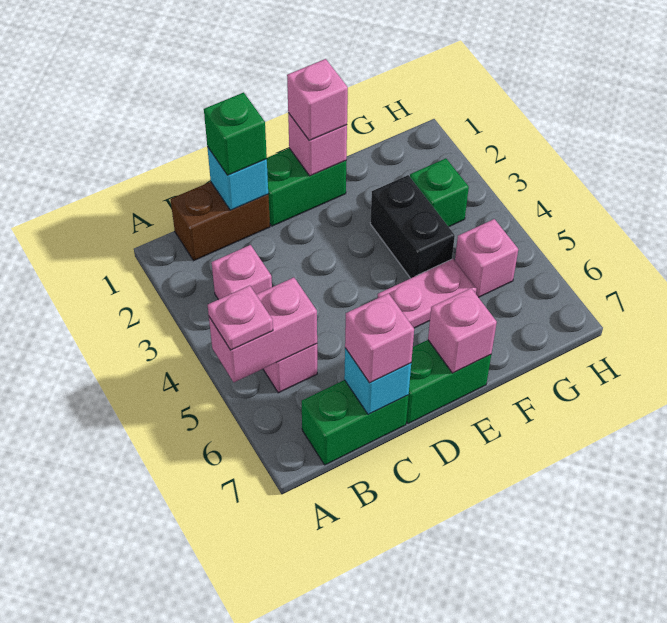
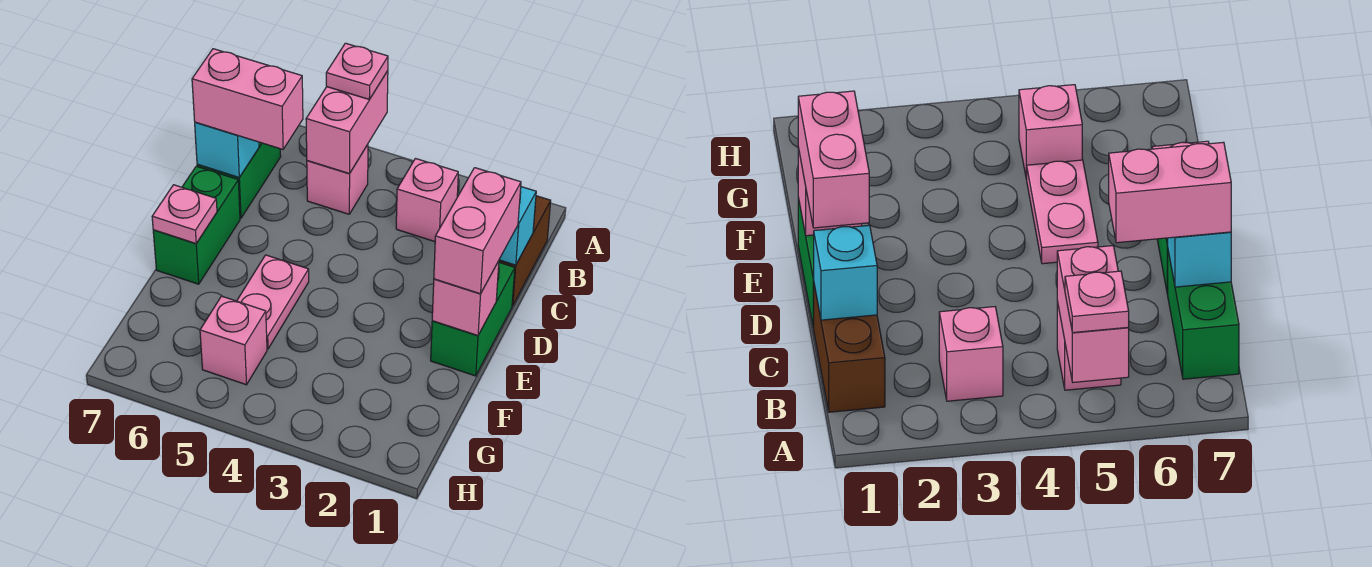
green 1x1 brick [204,92,267,175] -> none
pink 1x1 brick [345,293,414,383] -> pink 1x2 brick [192,49,303,149]
pink 1x1 brick [287,59,348,141] -> pink 1x2 brick [434,168,521,294]
pink 1x1 brick [428,288,497,373] -> pink 1x1 plate [152,185,217,243]
black 1x2 brick [370,175,455,278] -> none
green 1x1 brick [410,158,469,227] -> none

